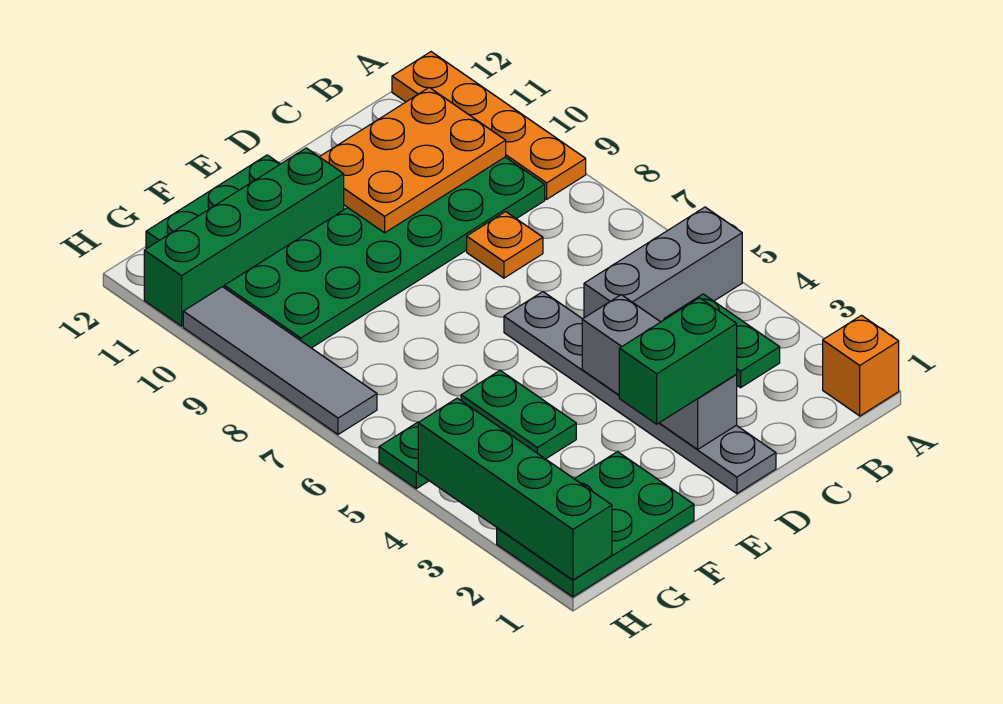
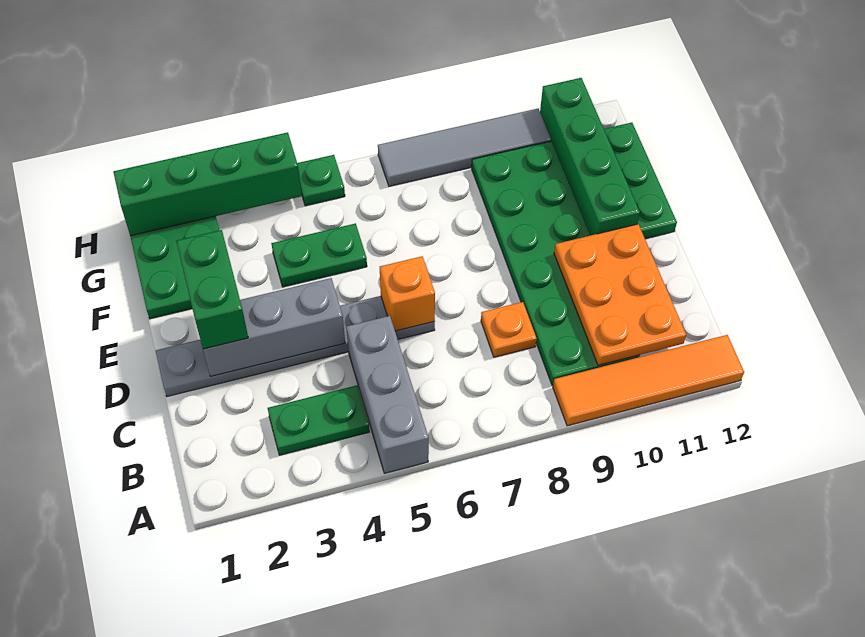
orange 1x1 brick [823,315,899,416] -> orange 1x1 brick moved to [380,256,435,331]
orange 1x4 plate [392,52,586,199] -> orange 1x4 tile [553,335,744,426]

